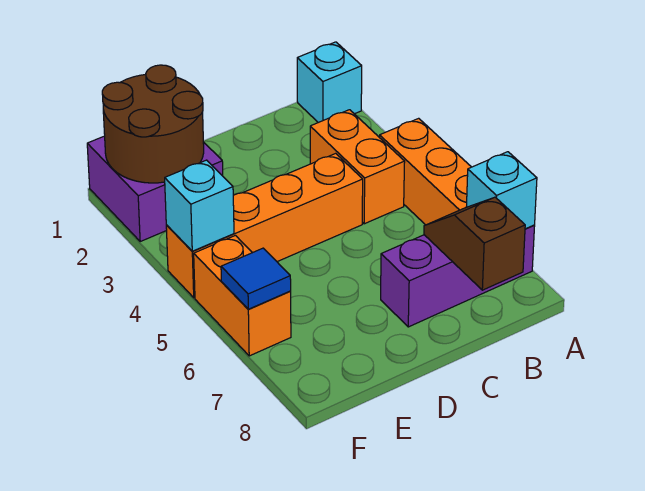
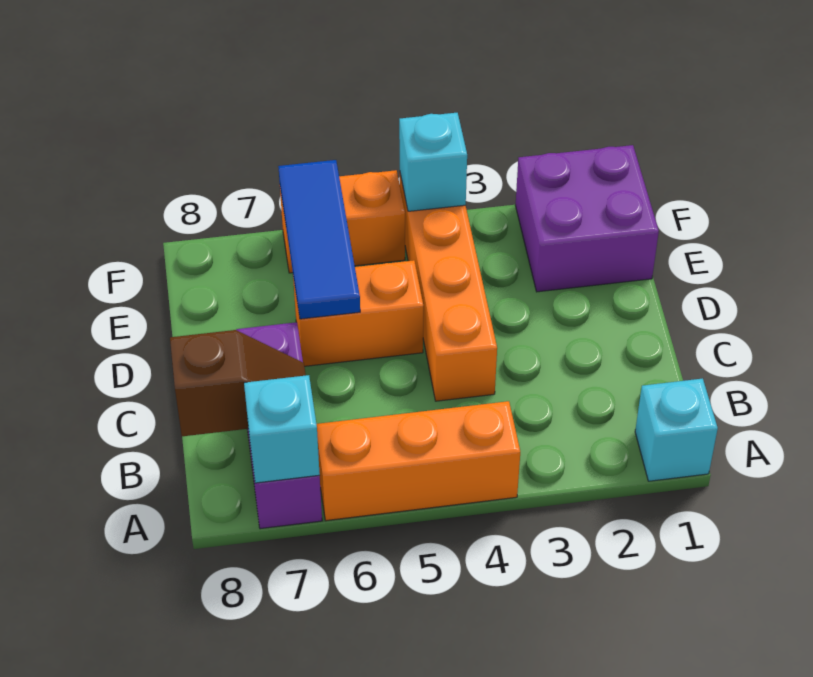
orange 1x2 brick [310,110,405,224] -> orange 1x2 brick moved to [293,260,423,366]
brown 2x2 round brick [102,65,204,183] -> none
blue 1x1 tile [221,248,291,309] -> blue 1x3 tile [278,160,360,319]

